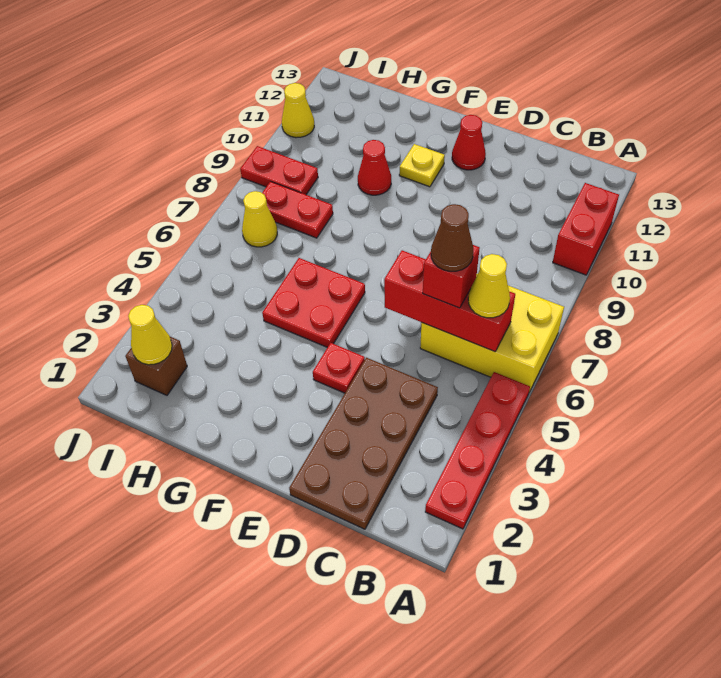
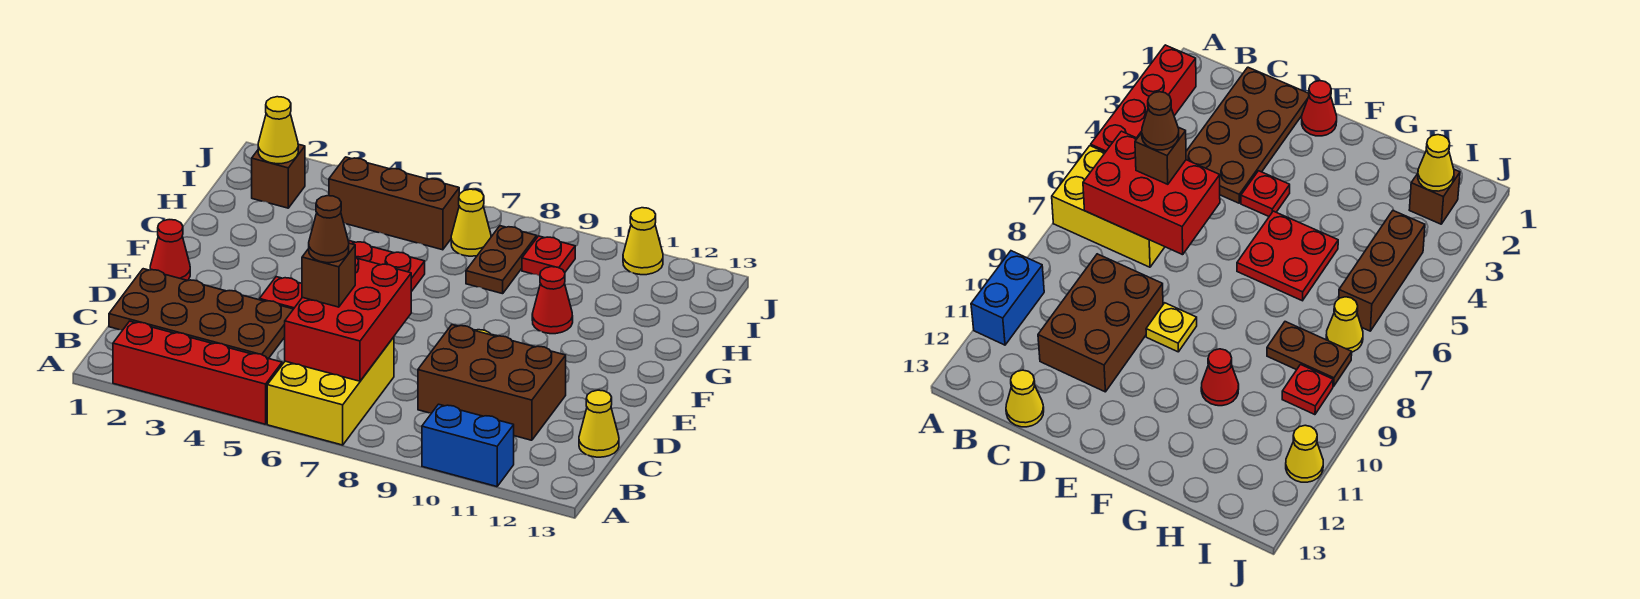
red 1x4 plate [425,372,530,529] -> red 1x4 brick [113,321,282,424]
red 1x2 brick [553,183,619,275] -> blue 1x2 brick [422,404,514,487]
red 1x3 brick [384,250,515,352] -> red 2x3 brick [285,257,411,381]
yellow 1x1 cone [468,254,510,318] -> yellow 1x1 cone moved to [579,390,619,457]
red 1x1 brick [423,245,480,308] -> brown 1x1 brick [302,243,355,307]
none -> brown 2x3 brick [418,325,566,440]
red 1x1 cone [452,115,486,170] -> red 1x1 cone moved to [150,220,190,281]
yellow 1x1 plate [399,144,445,187] -> yellow 1x1 plate moved to [1146,303,1197,352]
red 1x2 plate [262,182,333,238] -> brown 1x2 plate [466,226,537,294]
none -> brown 1x3 brick [329,157,459,250]
red 1x2 plate [240,146,318,195] -> red 1x1 plate [522,236,575,276]

